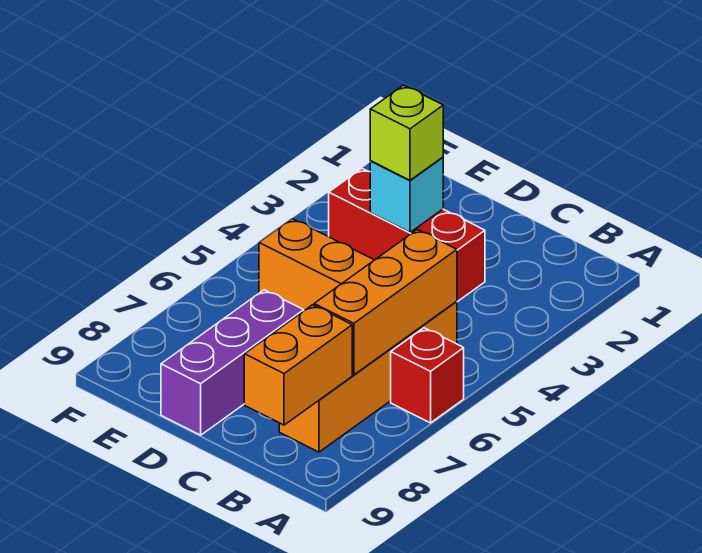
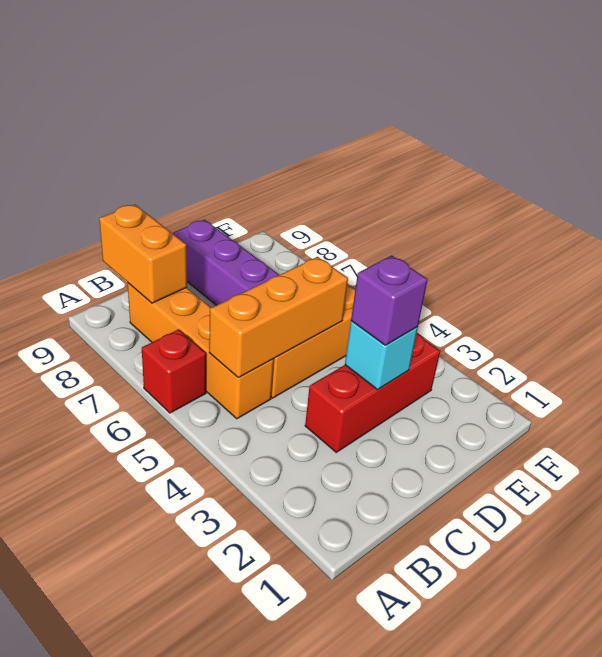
orange 1x3 brick [314,230,457,375] -> orange 1x3 brick turned to [209,257,348,378]
lime 1x1 brick [370,85,443,180] -> purple 1x1 brick [351,256,428,345]

